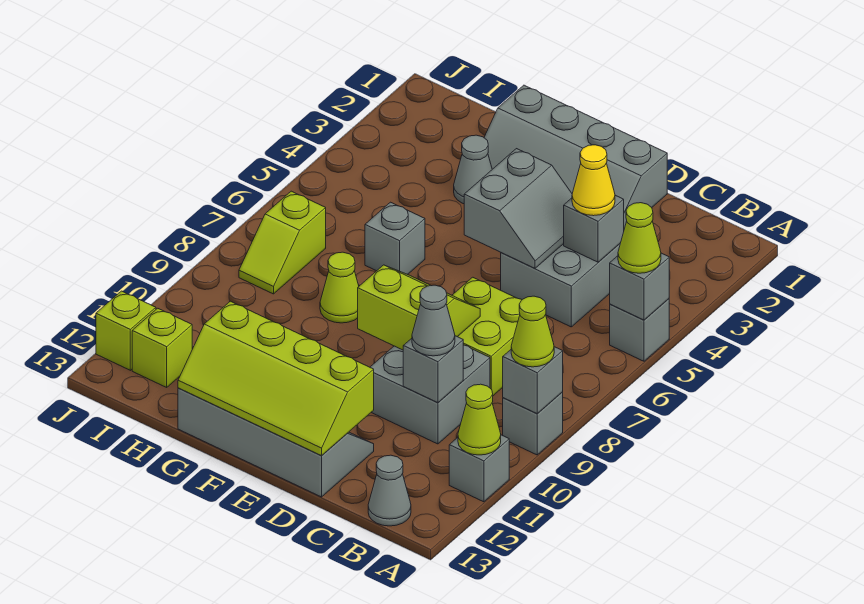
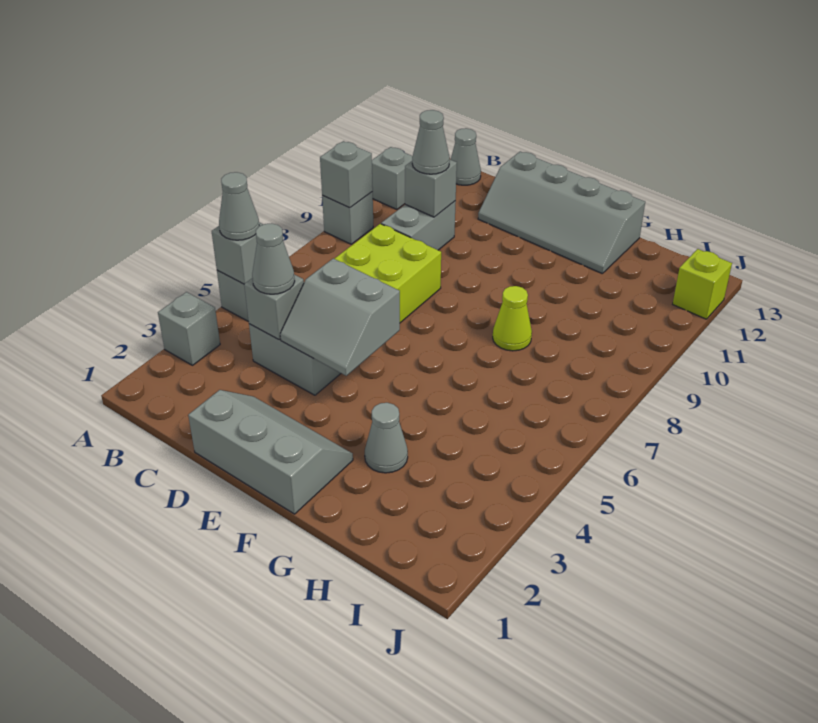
lime 1x1 cone [618,203,661,273] -> grey 1x1 cone [219,172,259,240]
lime 1x1 cone [511,296,554,367] -> none
lime 1x1 cone [458,384,501,455] -> none
yellow 1x1 cone [572,145,615,216] -> grey 1x1 cone [252,223,295,294]
grey 2x2 brick [370,345,490,444] -> grey 1x2 brick [381,201,456,250]
grey 2x4 slope [484,85,667,229] -> grey 2x3 slope [188,390,353,514]
grey 2x2 slope [464,149,572,268] -> grey 2x2 slope turned to [280,258,400,376]
lime 2x2 slope [358,265,480,350] -> none
lime 2x4 slope [178,301,374,456] -> none
grey 1x1 brick [365,202,425,275] -> grey 1x1 brick moved to [158,292,220,365]
lime 1x2 slope [239,191,326,294] -> none
lime 1x1 brick [132,308,192,387] -> none

